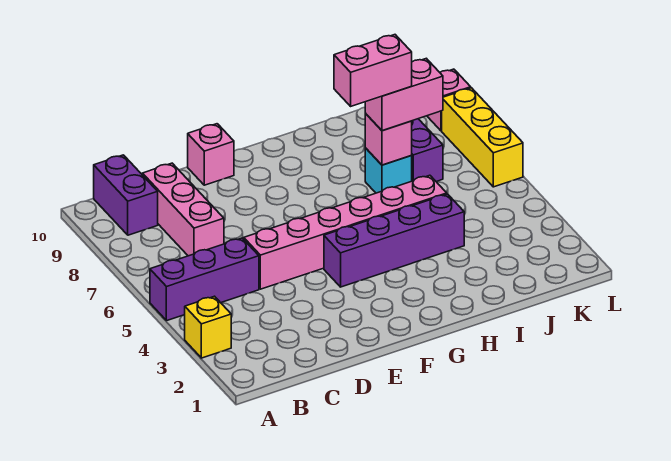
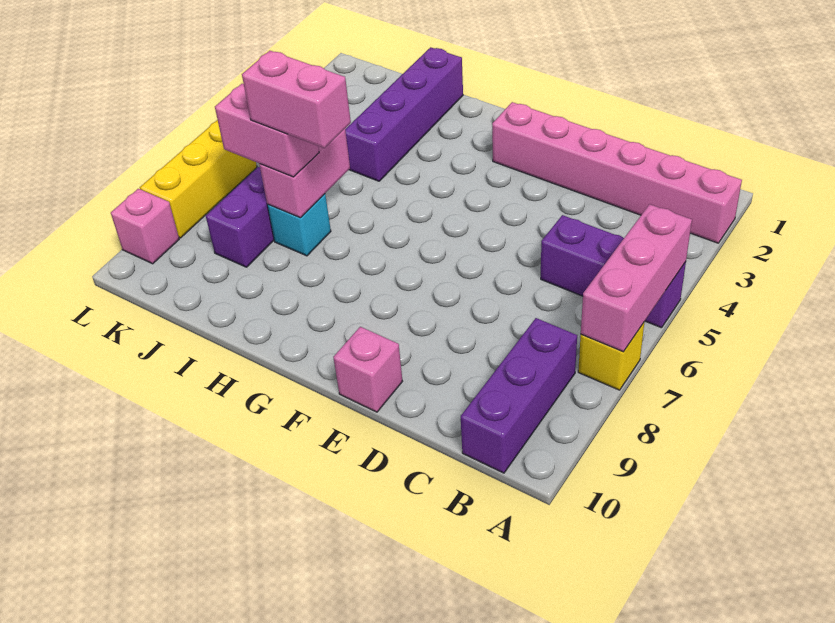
yellow 1x1 brick [185,296,231,358] -> yellow 1x1 brick moved to [578,323,644,390]
purple 1x2 brick [94,155,158,235] -> purple 1x3 brick [461,318,577,473]
pink 1x3 brick [142,163,224,256] -> pink 1x3 brick moved to [581,204,692,352]
pink 1x6 brick [244,175,447,289] -> pink 1x6 brick moved to [492,102,742,243]
purple 1x4 brick [324,194,464,287] -> purple 1x4 brick turned to [345,47,463,181]
pink 1x1 brick [365,114,412,165] -> pink 1x2 brick [259,129,350,218]

